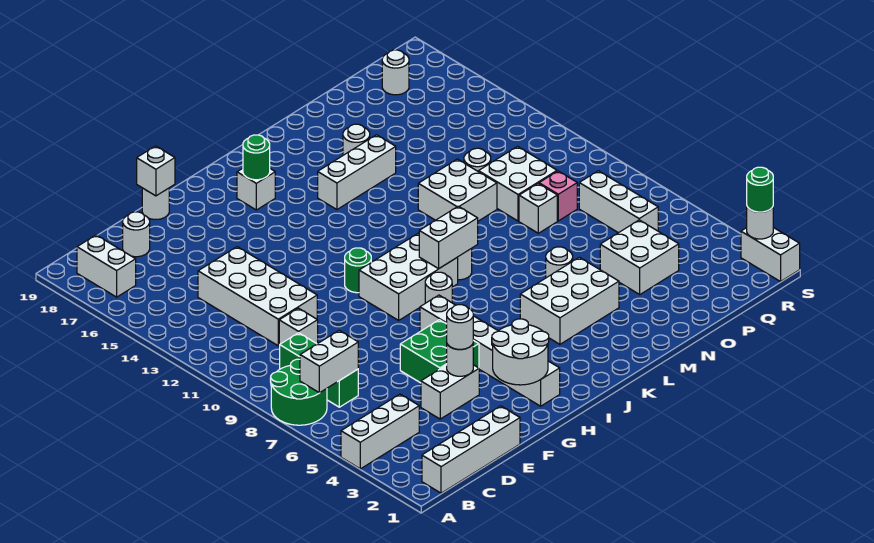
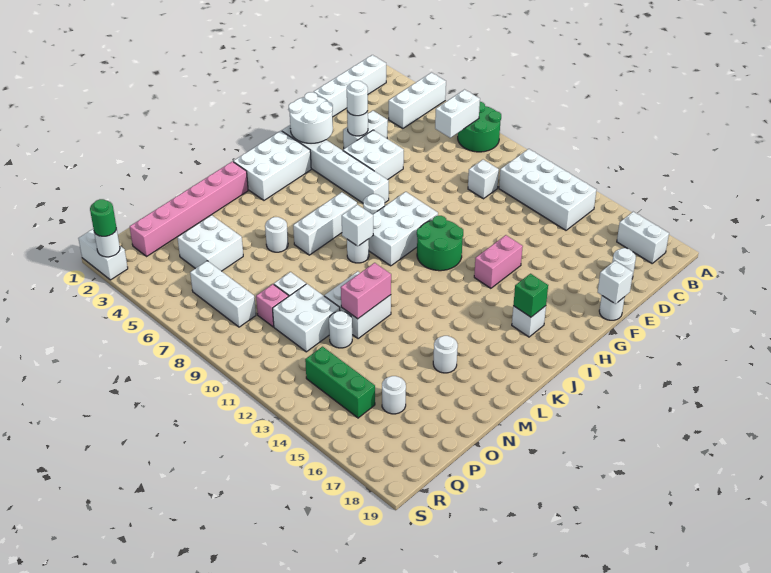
green 1x3 brick [280,333,358,407] -> green 1x3 brick moved to [305,347,375,418]
white 2x4 brick [198,247,317,346] -> white 2x4 brick moved to [499,149,596,230]
green 2x2 brick [400,320,479,383] -> white 2x2 brick [343,130,404,180]
none -> pink 1x2 brick [474,235,523,288]
green 1x1 round brick [345,248,371,293] -> green 2x2 round brick [417,216,463,271]
green 1x1 round brick [243,135,270,180] -> green 1x1 brick [513,274,548,317]
white 1x2 brick [419,206,478,269] -> white 1x1 brick [342,205,373,246]
white 2x3 brick [520,257,619,344] -> white 2x3 brick moved to [233,131,311,200]
white 1x3 brick [318,135,396,210] -> white 1x3 brick moved to [293,192,357,255]
none -> pink 1x6 brick [130,162,248,256]
none -> pink 1x2 brick [341,263,391,319]
white 1x1 round brick [382,50,409,95] -> white 1x1 round brick moved to [382,376,406,414]

